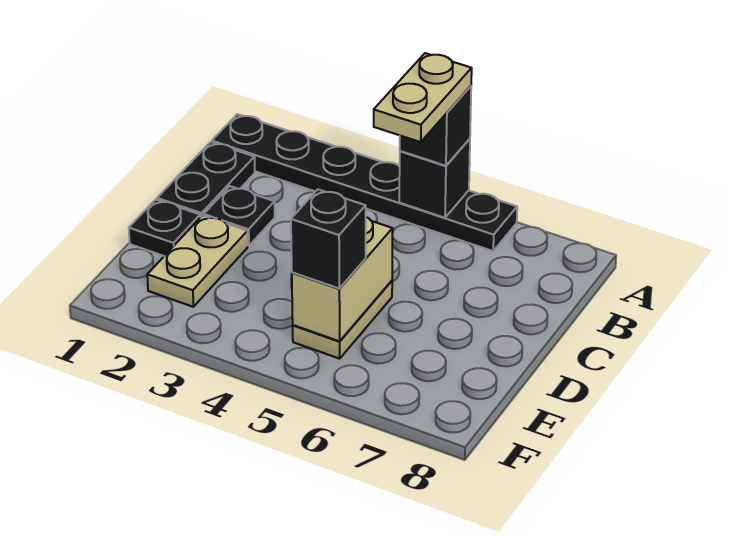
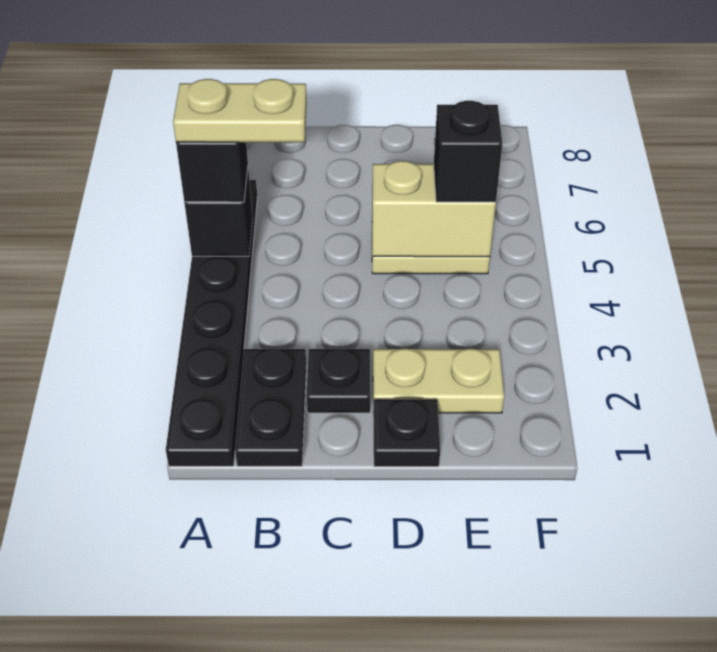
black 1x2 plate [157,142,255,217] -> black 1x2 plate turned to [235,349,306,466]

